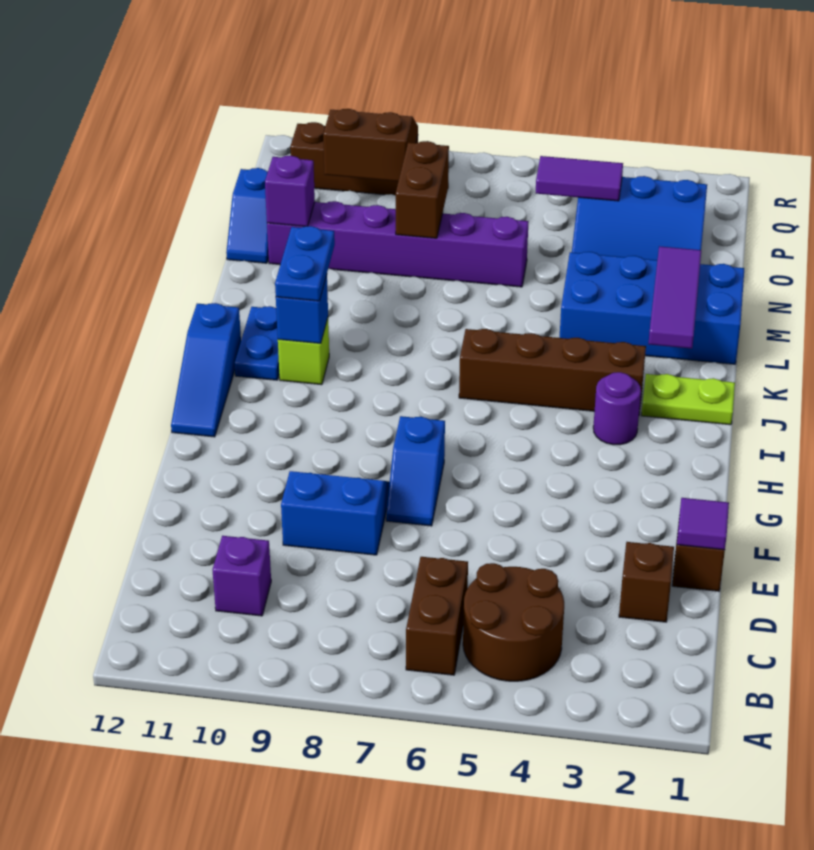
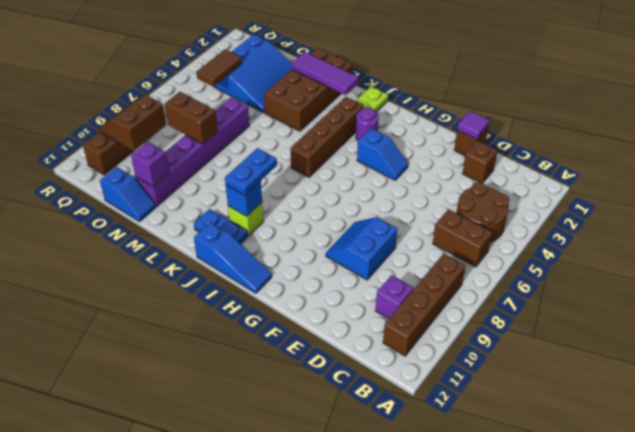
none -> brown 1x4 brick [383,253,466,356]
blue 1x2 slope [386,416,445,526] -> blue 1x2 slope moved to [357,128,408,180]
blue 1x2 plate [275,226,335,301] -> blue 1x2 plate turned to [225,148,277,195]
blue 2x4 brick [559,252,744,364] -> brown 2x4 brick [264,48,352,131]
purple 1x2 tile [536,156,623,201] -> brown 1x2 tile [196,50,242,87]

